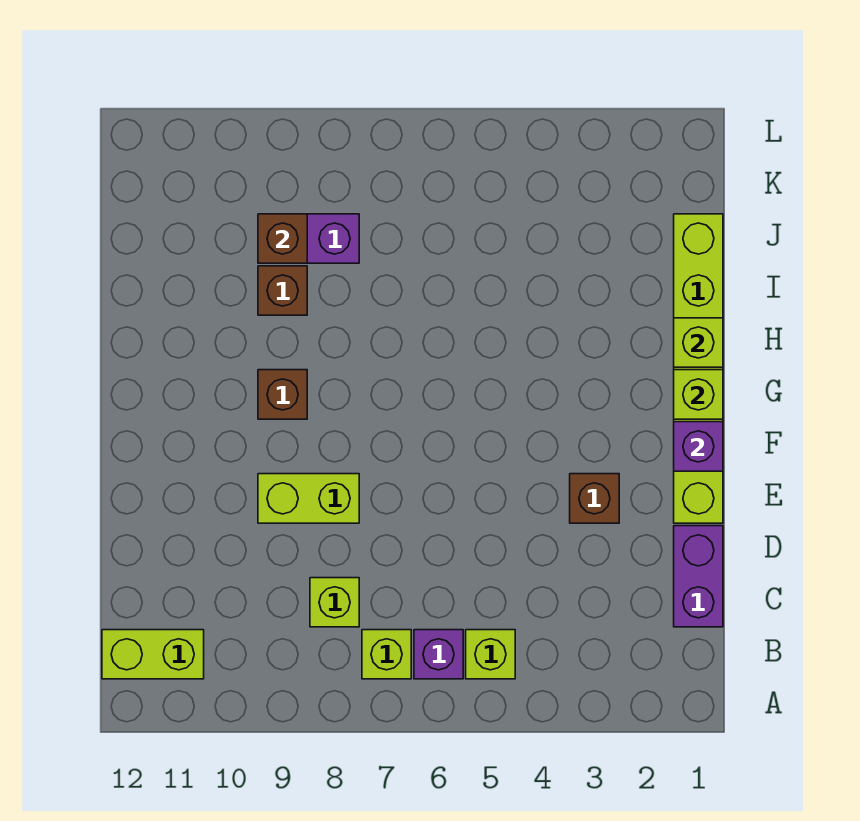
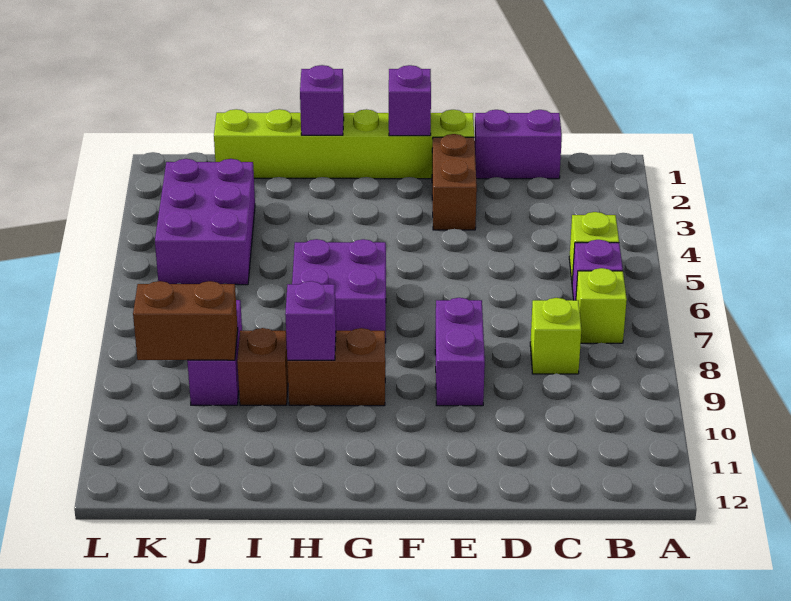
lime 1x2 brick [102,630,204,679] -> none
brown 1x1 brick [570,474,619,523] -> brown 1x2 brick [432,134,477,230]
lime 1x2 brick [258,474,359,523] -> purple 1x2 brick [435,298,485,406]
lime 1x1 brick [674,370,723,419] -> none
none -> purple 2x2 brick [292,239,386,343]
brown 1x1 brick [258,370,307,419] -> brown 1x2 brick [287,328,385,406]
lime 1x1 brick [674,318,723,367] -> purple 1x1 brick [300,65,344,135]
none -> purple 1x1 brick [285,281,336,360]
none -> purple 2x3 brick [155,159,255,285]
brown 1x1 brick [258,214,307,263] -> brown 1x2 brick [133,281,238,360]

